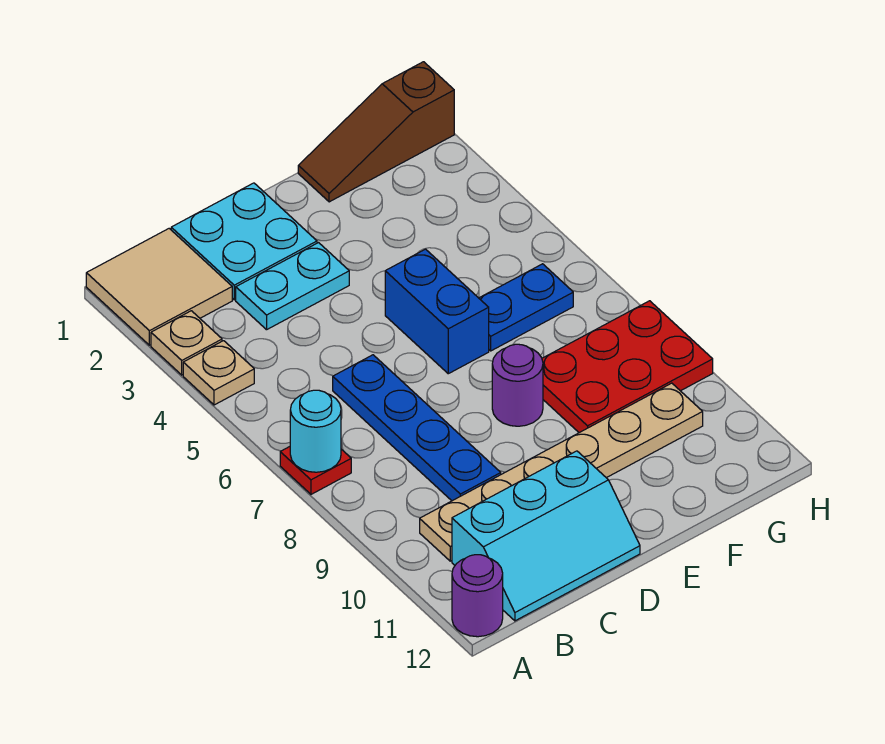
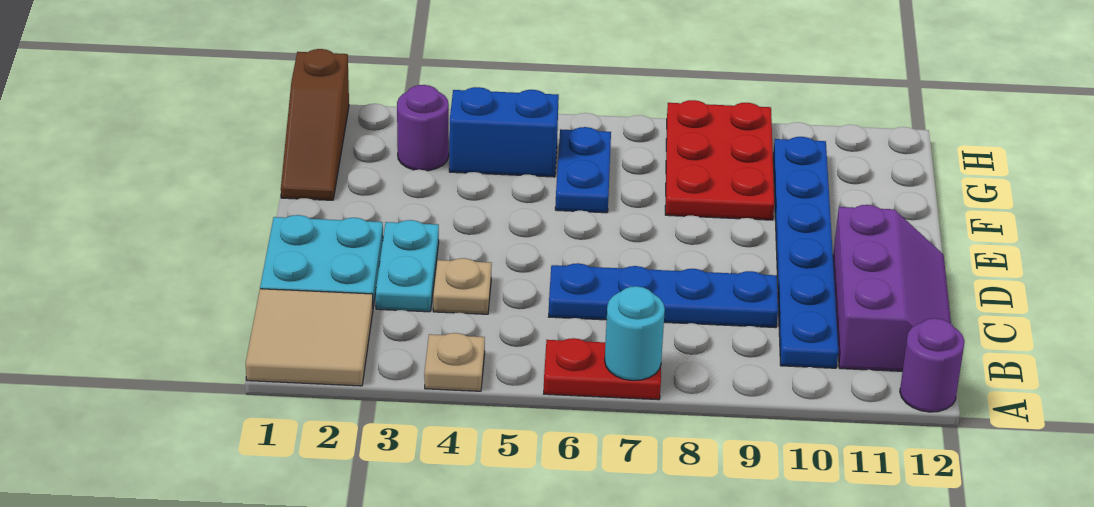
tan 1x1 plate [151,311,222,375] -> tan 1x1 plate moved to [433,258,492,314]
red 1x1 plate [280,447,351,494] -> red 1x2 plate [544,338,661,400]
tan 1x6 plate [420,383,703,561] -> blue 1x6 plate [773,137,838,368]
cyan 2x3 slope [452,451,640,621] -> purple 2x3 slope [833,205,951,371]
blue 1x2 brick [385,249,489,374] -> blue 1x2 brick moved to [449,87,559,177]
purple 1x1 round brick [492,344,543,426] -> purple 1x1 round brick moved to [397,85,449,171]

